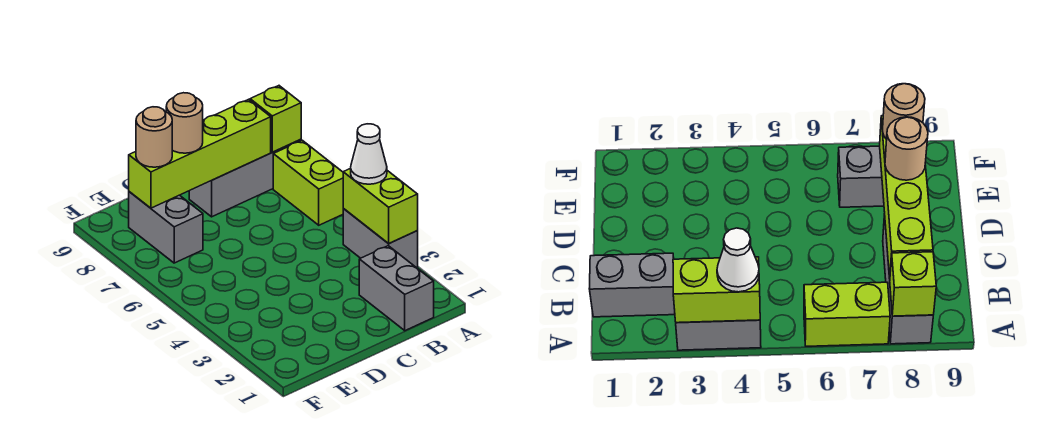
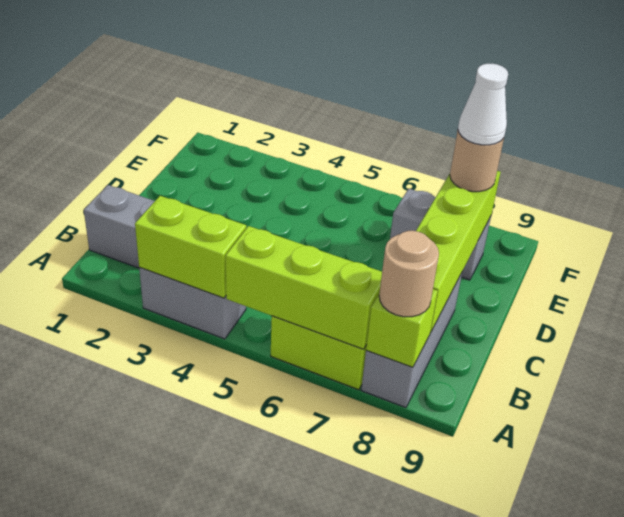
white 1x1 cone [351,124,387,184] -> white 1x1 cone moved to [458,64,508,145]
none -> lime 1x3 brick [226,226,382,349]
tan 1x1 round brick [166,93,203,153] -> tan 1x1 round brick moved to [379,231,439,317]

